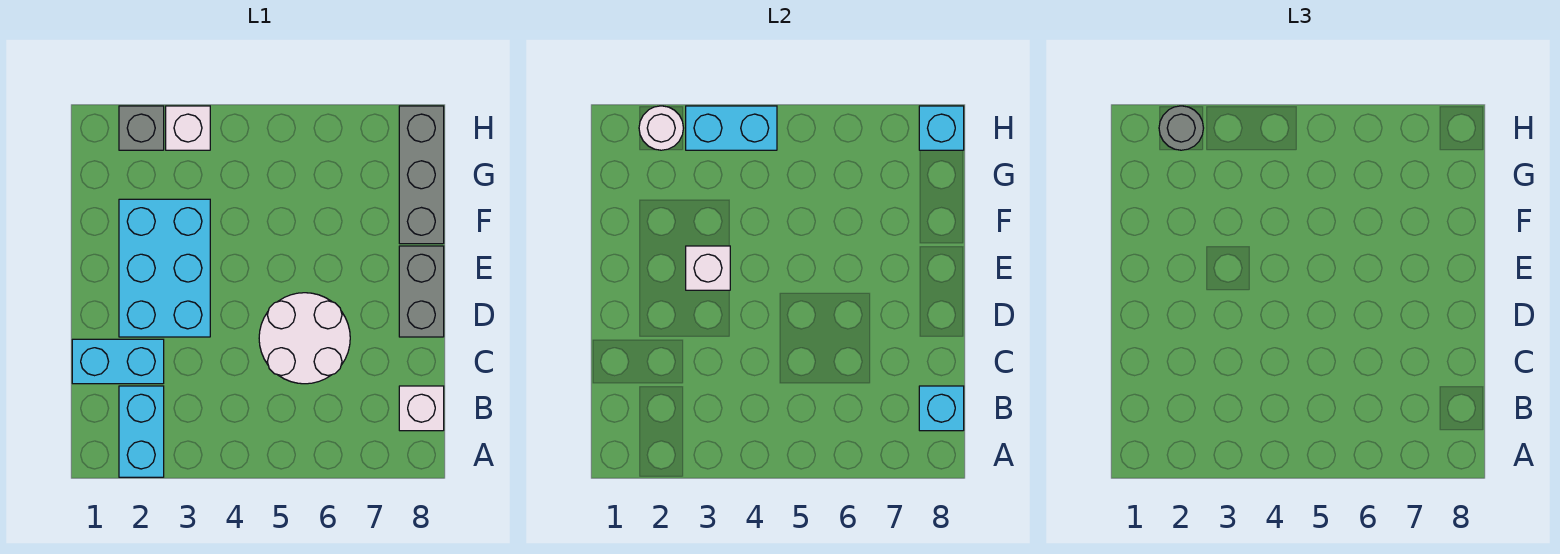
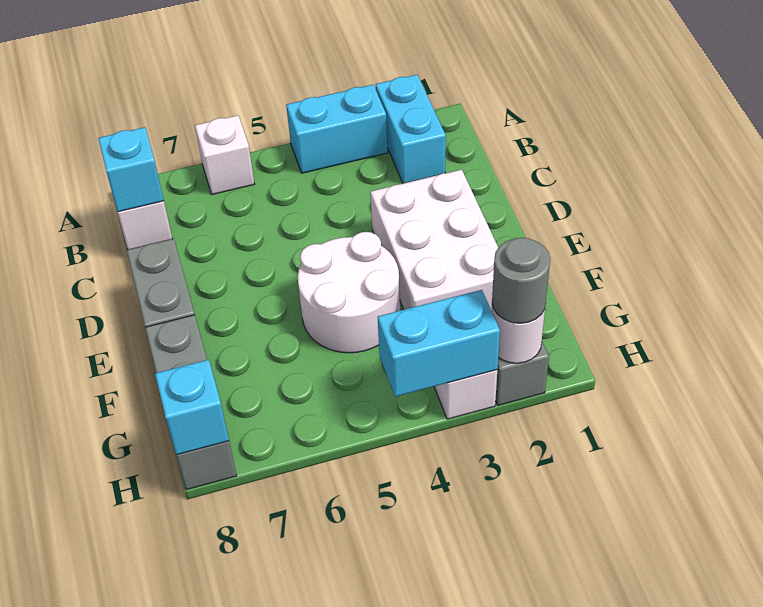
cyan 1x2 brick [72,339,164,384] -> cyan 1x2 brick moved to [286,85,388,173]
white 2x2 round brick [259,293,350,384] -> white 2x2 round brick moved to [298,232,400,353]
cyan 2x3 brick [119,199,210,337] -> white 2x3 brick [370,170,498,310]
white 1x1 brick [686,246,730,290] -> white 1x1 brick moved to [195,115,254,194]

